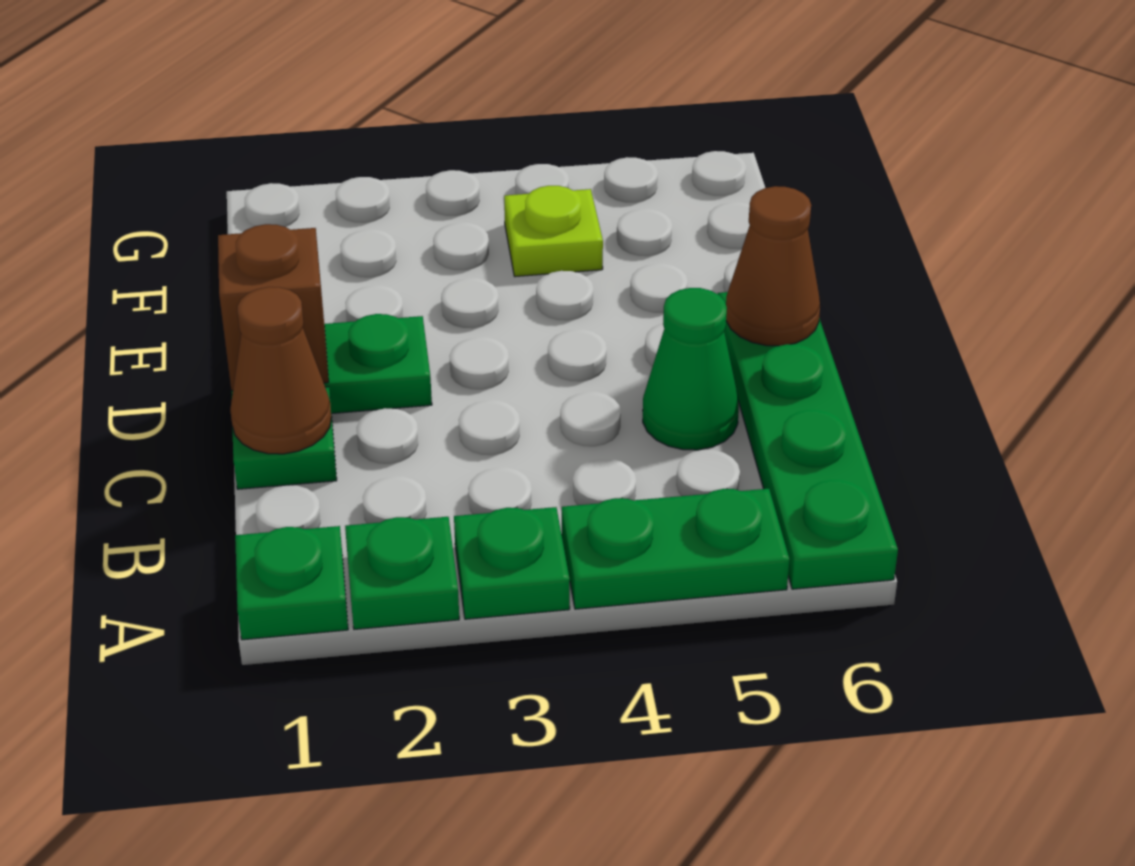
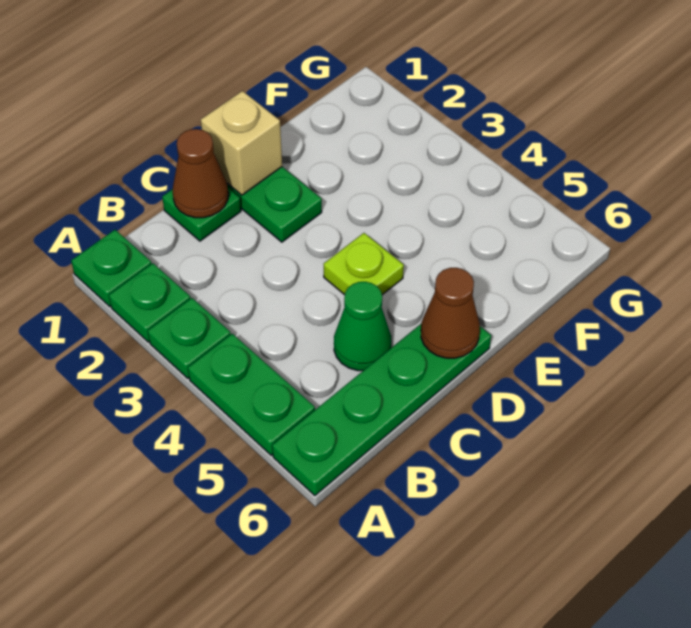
brown 1x1 brick [218,224,329,391] -> tan 1x1 brick [201,91,282,195]
lime 1x1 plate [504,186,603,277] -> lime 1x1 plate moved to [324,233,404,295]

